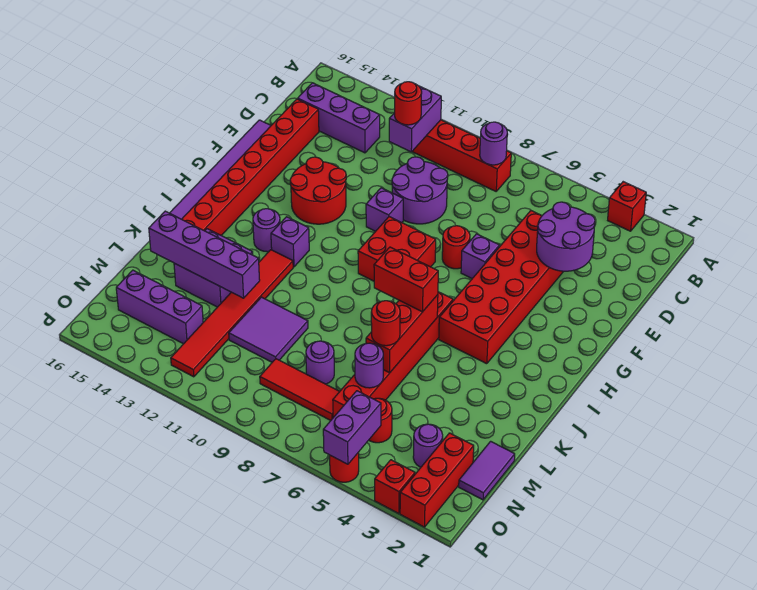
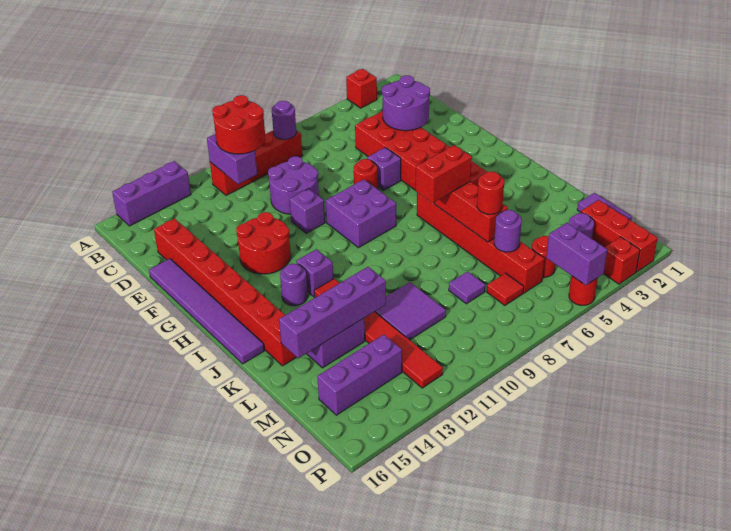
red 1x1 round brick [395,82,422,125] -> red 2x2 round brick [212,95,265,154]
purple 1x3 brick [298,83,380,153] -> purple 1x3 brick moved to [112,161,191,226]
red 2x2 brick [358,217,436,281] -> purple 2x2 brick [326,179,396,248]
purple 1x1 round brick [306,341,334,384] -> purple 1x1 tile [449,272,485,304]
red 1x3 tile [260,359,340,420] -> red 1x1 tile [487,273,524,305]

